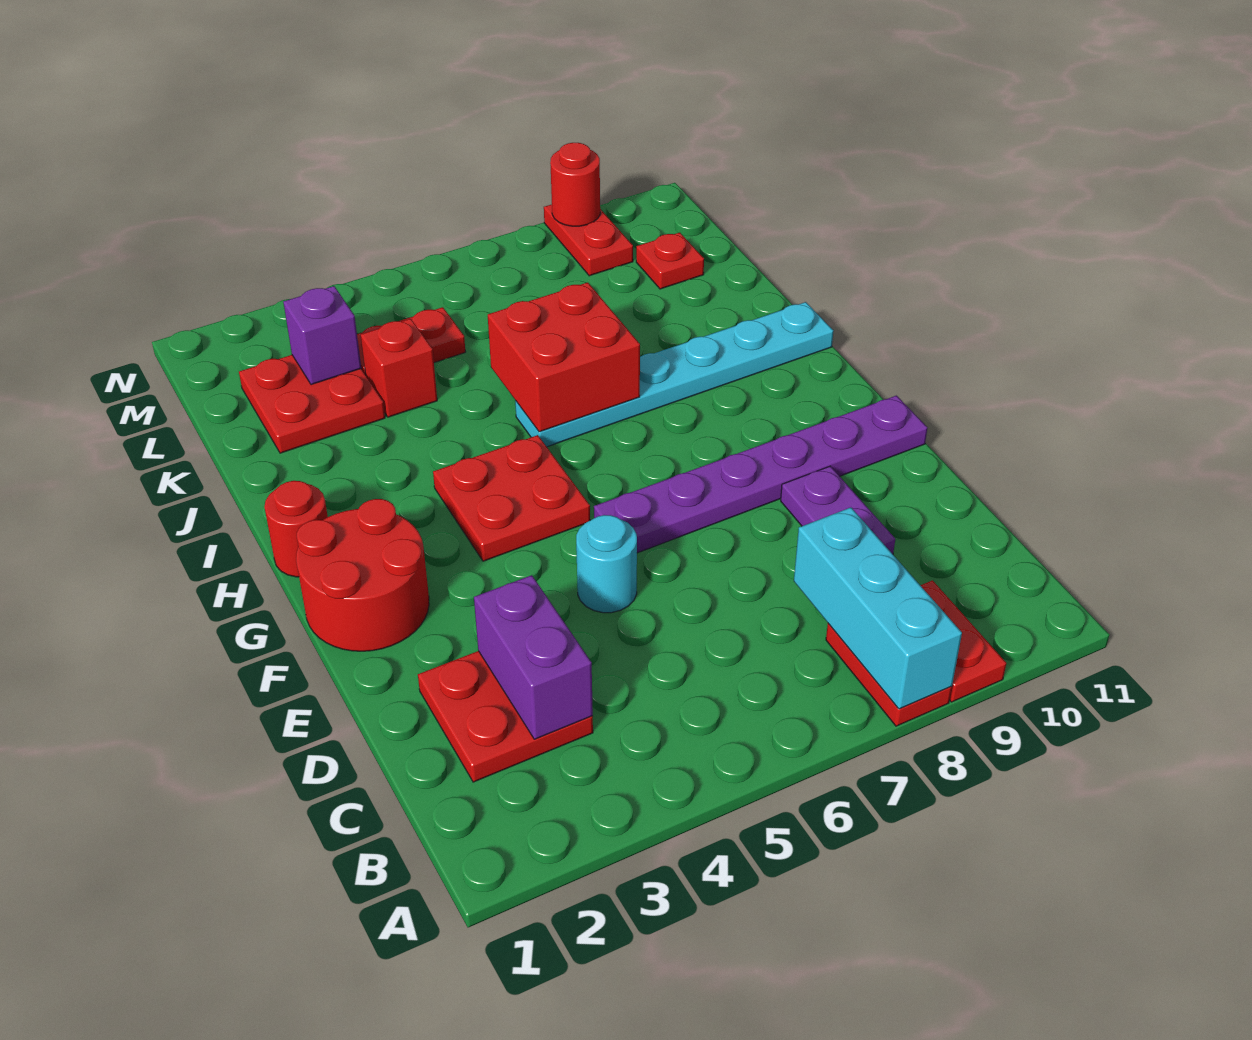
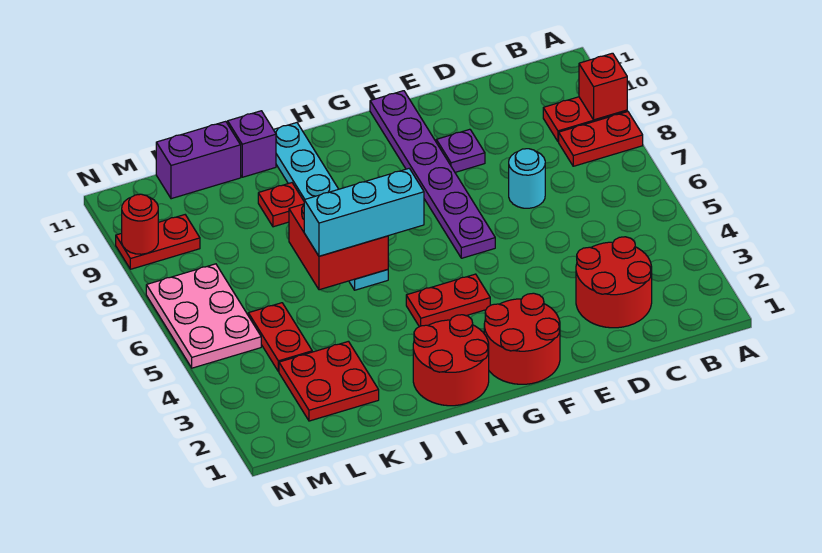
cyan 1x3 brick [794,508,962,709] -> cyan 1x3 brick moved to [304,169,424,256]
red 2x2 plate [418,651,593,782] -> red 2x2 round brick [576,237,652,328]
purple 1x2 brick [474,575,593,739] -> purple 1x2 brick moved to [156,121,241,199]
purple 1x2 plate [781,466,895,554] -> purple 1x1 plate [436,129,485,172]
cyan 1x1 round brick [576,515,637,613] -> cyan 1x1 round brick moved to [509,149,545,208]
red 2x2 plate [433,435,590,561] -> red 1x2 plate [406,274,490,327]
red 1x1 round brick [265,481,328,577] -> red 2x2 round brick [413,315,489,406]
red 1x1 brick [361,319,437,417] -> red 1x1 brick moved to [579,53,627,120]
purple 1x1 brick [283,286,361,385] -> purple 1x1 brick moved to [228,111,276,177]
red 1x1 plate [636,233,704,289] -> red 1x1 plate moved to [258,183,304,227]
none -> pink 2x3 plate [146,264,261,368]

